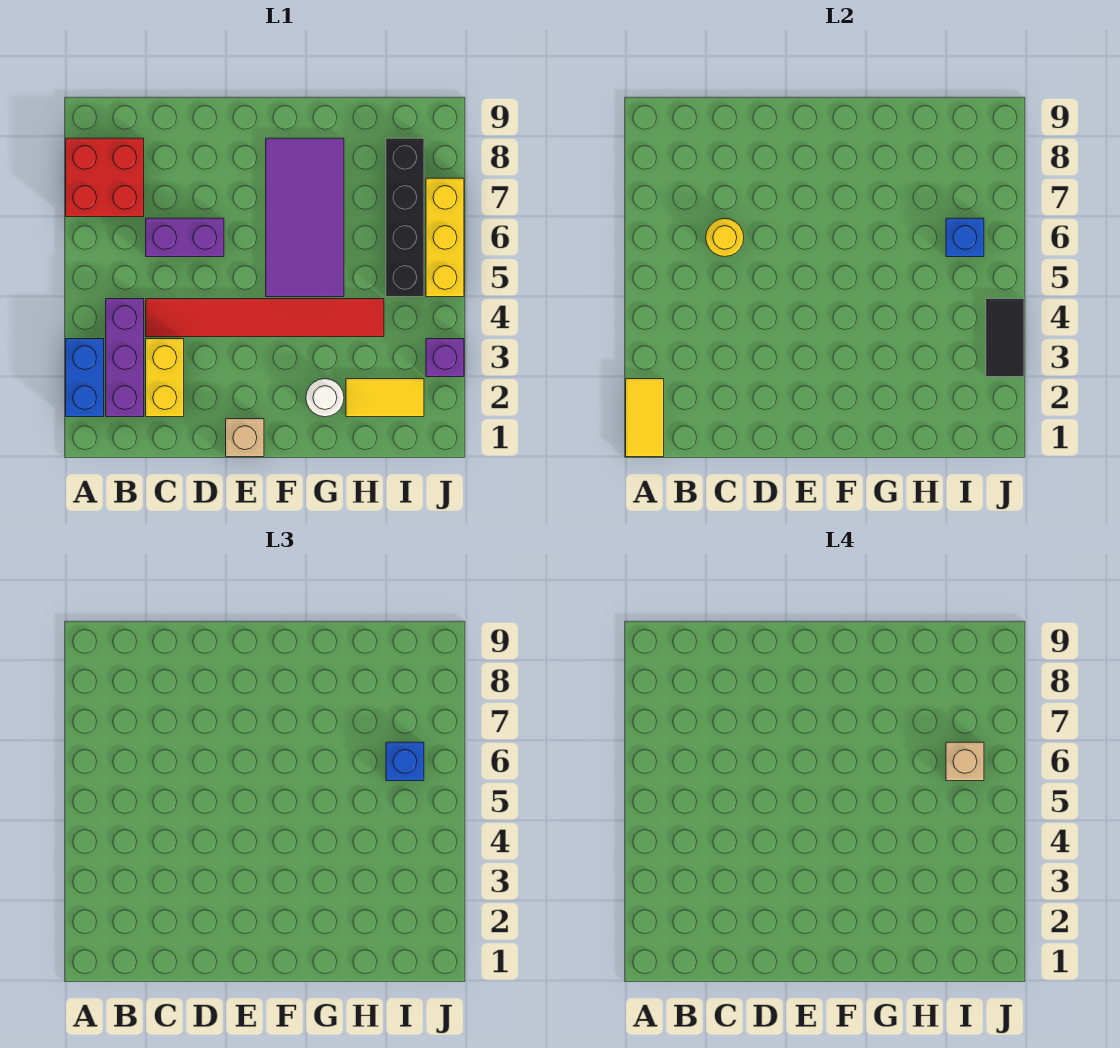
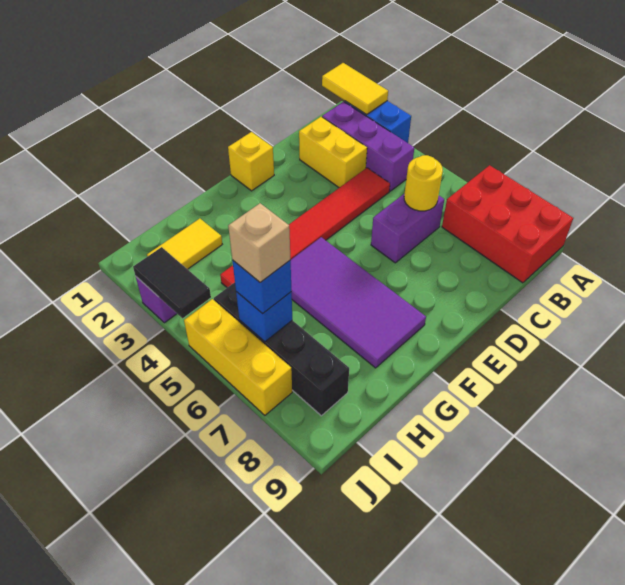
red 2x2 brick [66,138,144,217] -> red 2x3 brick [442,165,573,283]
tan 1x1 brick [226,419,264,457] -> yellow 1x1 brick [228,132,274,191]
white 1x1 round brick [306,379,344,417] -> none

